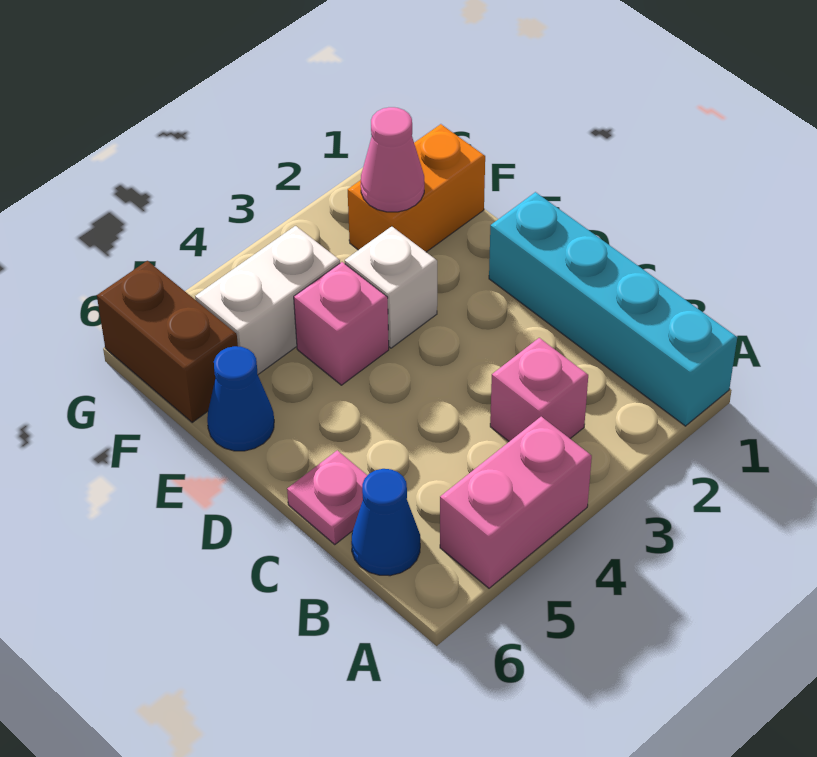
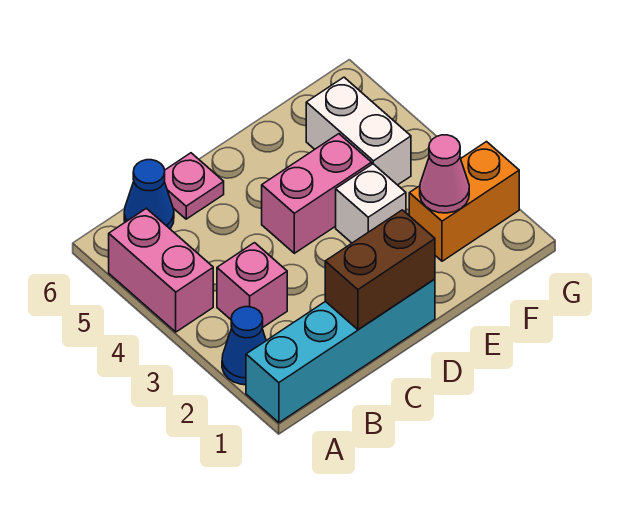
pink 1x1 brick [294,262,389,385] -> pink 1x2 brick [262,134,372,253]
blue 1x1 cone [207,346,274,451] -> blue 1x1 cone moved to [222,307,266,385]
orange 1x2 brick [348,124,485,252] -> orange 1x2 brick turned to [409,142,519,261]
brown 1x2 brick [97,261,238,423] -> brown 1x2 brick moved to [325,210,435,330]

